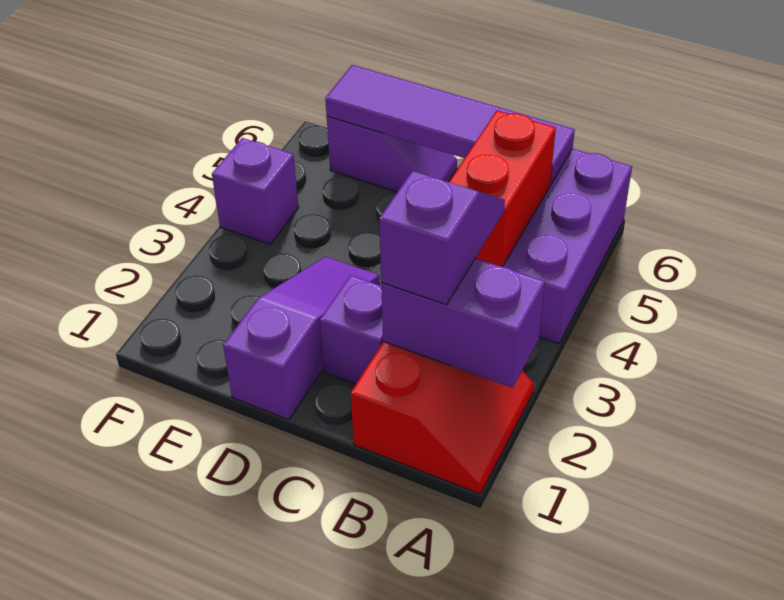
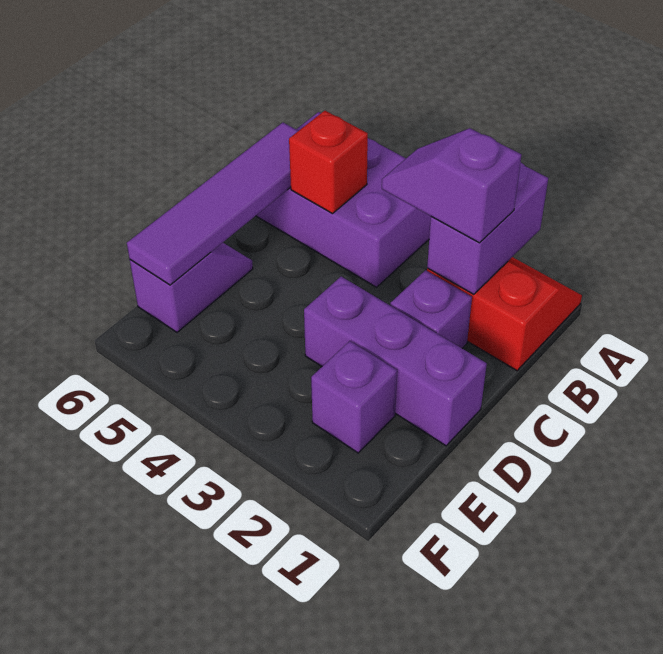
red 1x2 brick [449,111,556,267] -> red 1x1 brick [289,111,368,214]
purple 1x3 slope [223,257,379,420] -> purple 1x3 brick [304,277,487,446]
purple 1x1 brick [212,138,298,244] -> purple 1x1 brick moved to [311,341,397,453]

